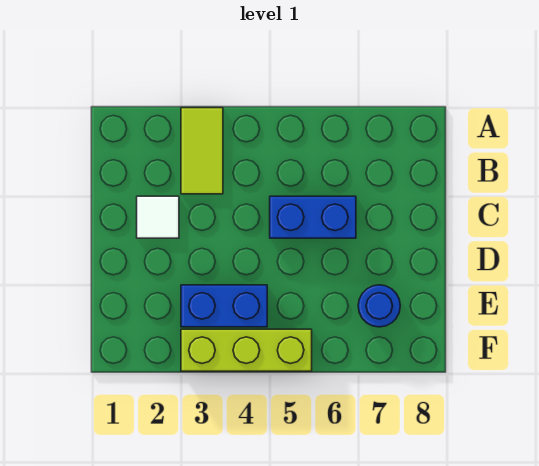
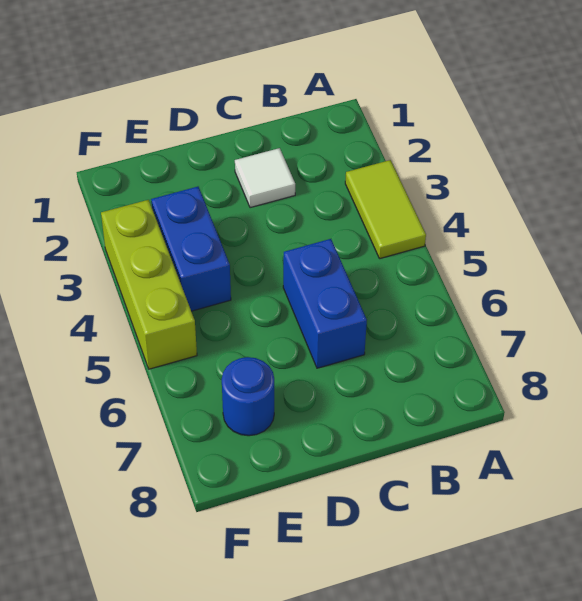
lime 1x2 tile [181,108,223,194] -> lime 1x2 tile turned to [345,160,426,259]

